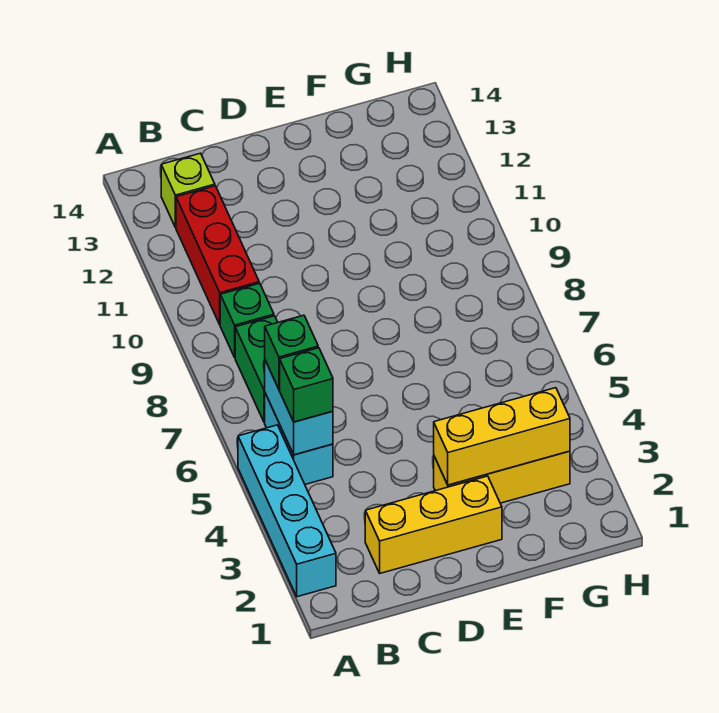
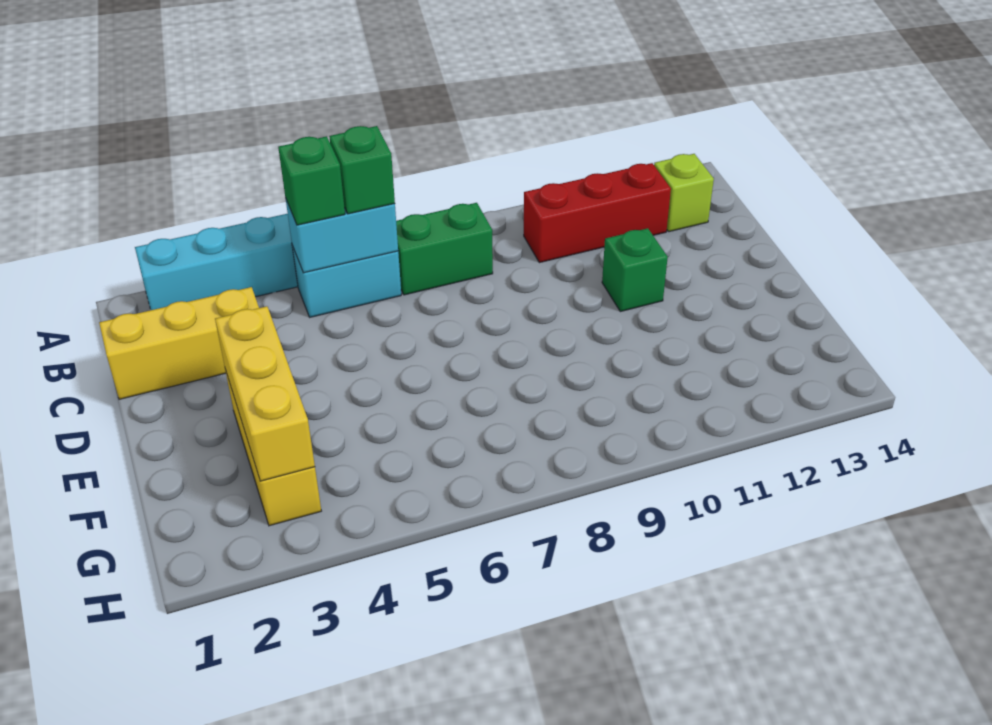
green 1x1 brick [220,283,274,357] -> green 1x1 brick moved to [602,228,668,312]
yellow 1x3 brick [365,476,502,573] -> yellow 1x3 brick turned to [99,287,259,399]

